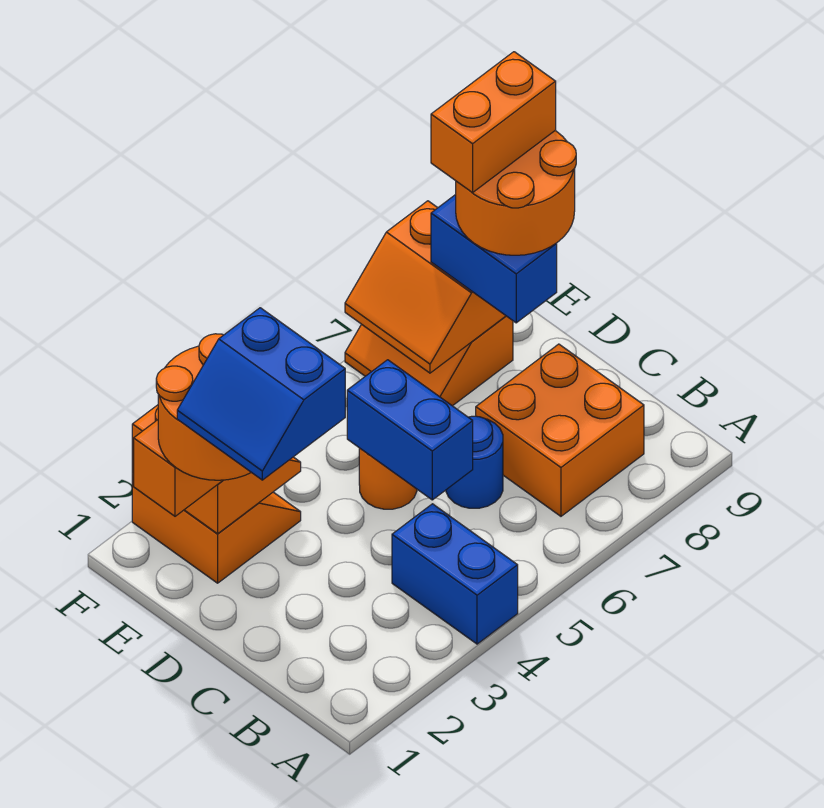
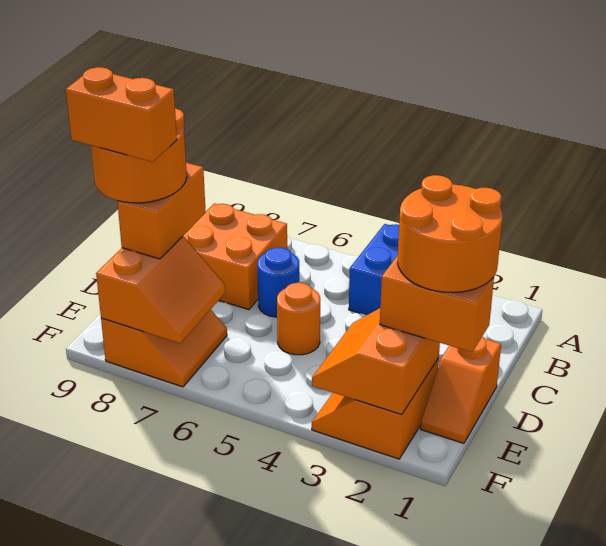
blue 2x2 slope [177,308,345,480] -> none
blue 1x2 brick [347,360,473,500] -> none
none -> orange 1x2 slope [421,337,501,443]
blue 1x2 brick [431,195,557,323] -> orange 1x2 brick [117,163,206,259]

